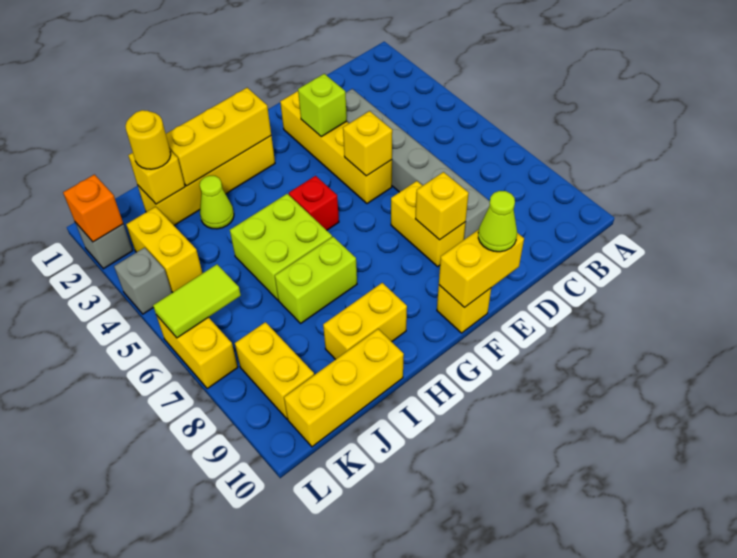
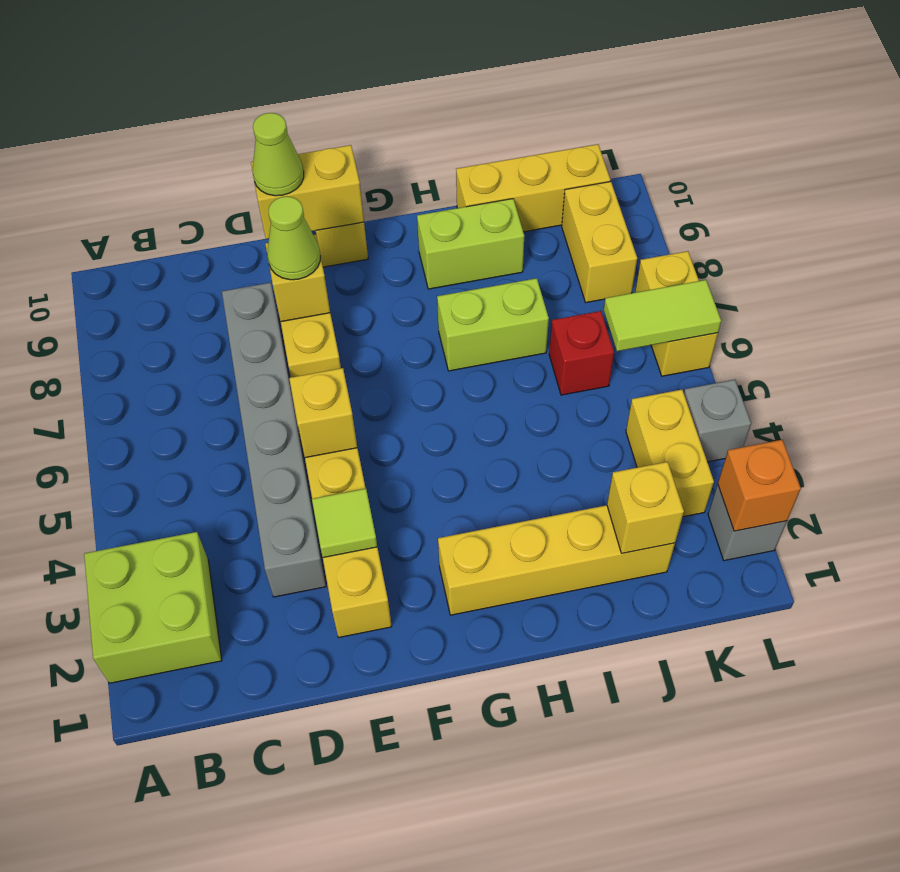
lime 1x1 brick [298,74,347,137] -> lime 1x1 tile [312,489,377,557]
yellow 1x3 brick [166,88,271,186] -> none
red 1x1 brick [289,176,339,230] -> red 1x1 brick moved to [549,311,614,395]
lime 2x2 brick [230,194,332,300] -> lime 2x2 brick moved to [84,532,222,683]
yellow 1x2 brick [323,283,407,360] -> lime 1x2 brick [417,199,524,289]
lime 1x1 cone [200,176,234,229] -> lime 1x1 cone moved to [267,196,320,280]
yellow 1x1 round brick [125,110,171,169] -> none

